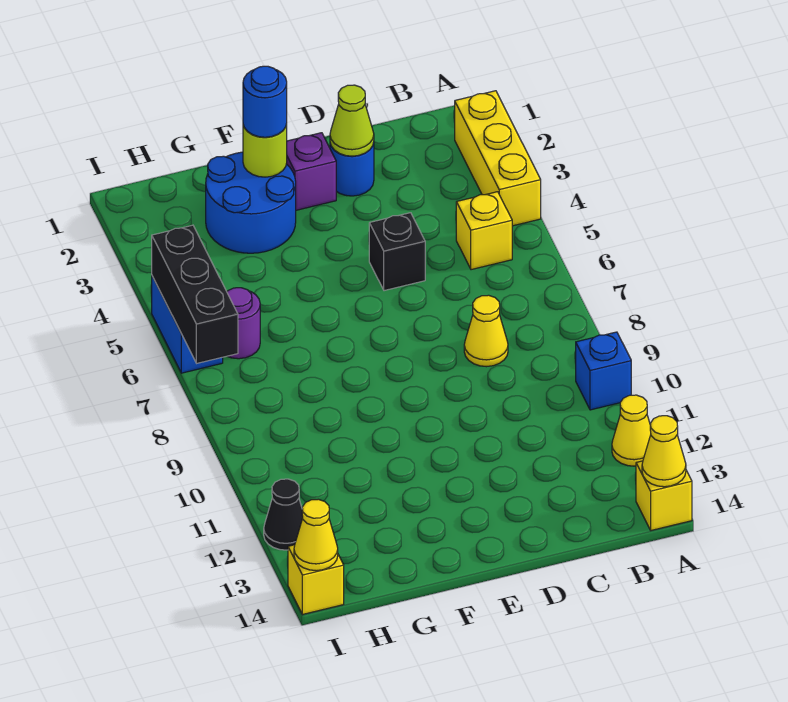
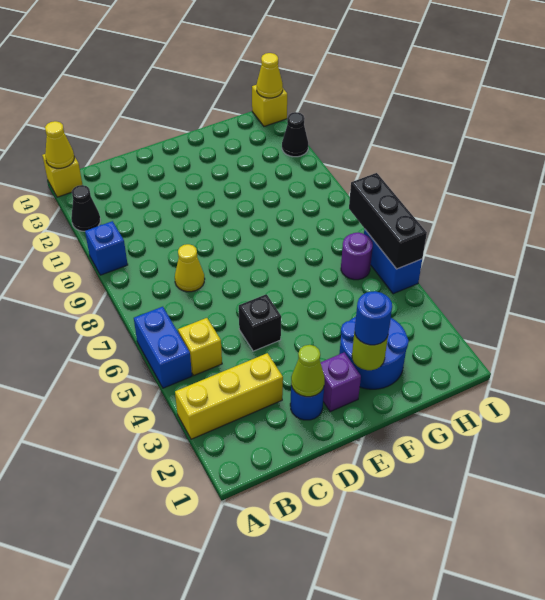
yellow 1x3 brick [455,91,541,226] -> yellow 1x3 brick turned to [175,353,283,439]
none -> blue 1x2 brick [134,307,192,388]
yellow 1x1 cone [612,395,651,466] -> black 1x1 cone [71,185,100,231]

